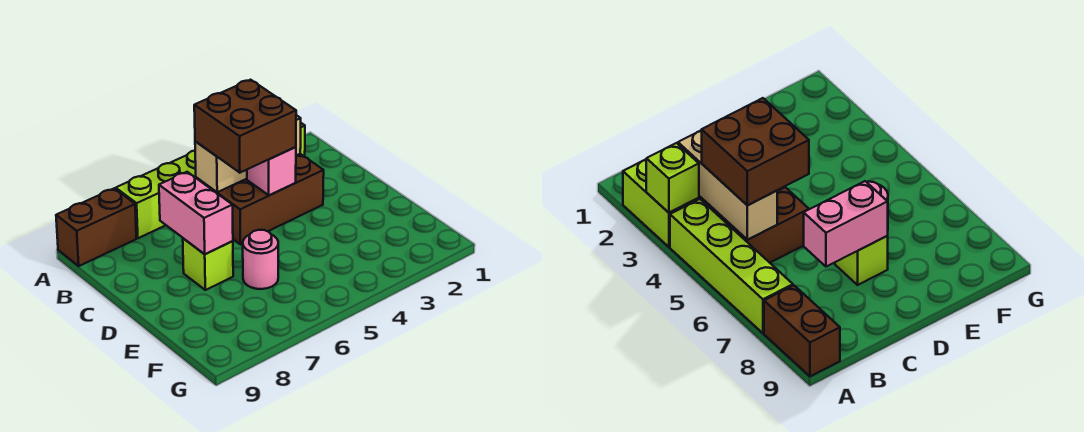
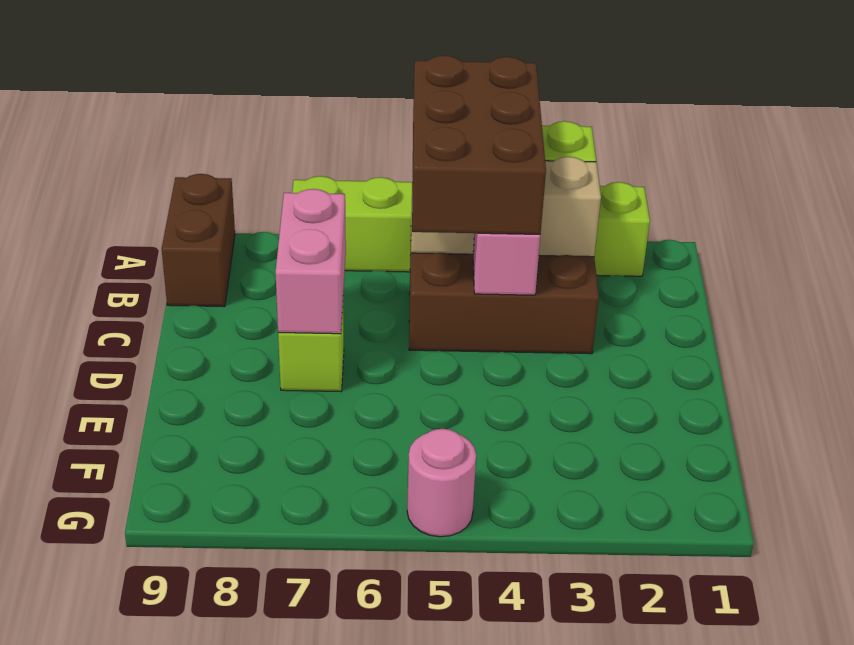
brown 1x2 brick [56,188,136,266] -> brown 1x2 brick turned to [162,174,235,307]
brown 2x2 brick [194,80,296,173] -> brown 2x3 brick [412,56,546,234]
pink 1x1 round brick [243,230,278,289] -> pink 1x1 round brick moved to [407,429,476,537]

